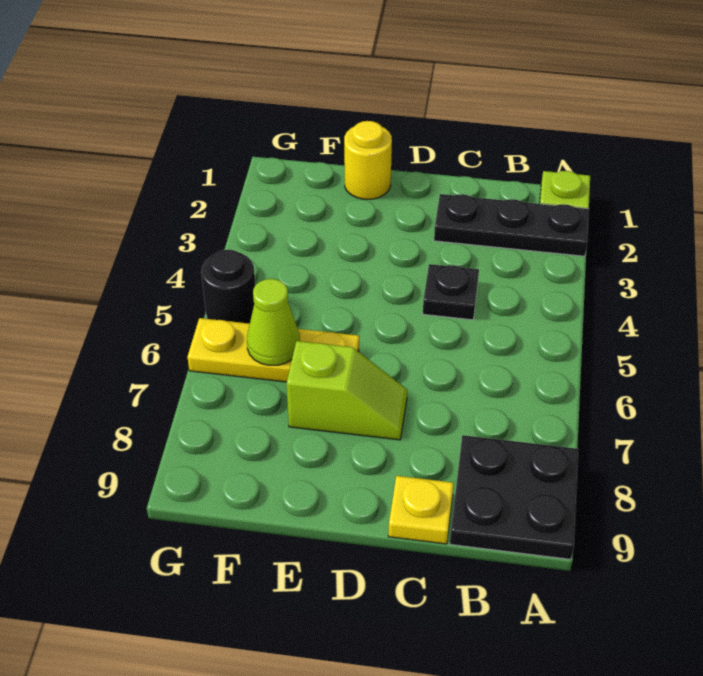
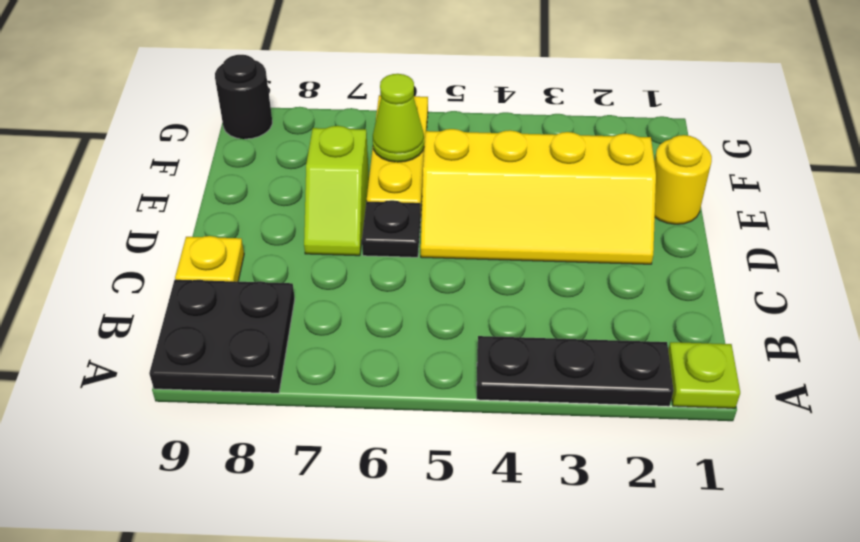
black 1x3 plate [434,194,589,256] -> black 1x3 plate turned to [477,336,674,406]
black 1x1 plate [423,264,479,320] -> black 1x1 plate moved to [362,200,421,257]
none -> yellow 2x4 slope [421,129,656,264]
black 1x1 round brick [201,250,255,323] -> black 1x1 round brick moved to [215,55,272,139]

